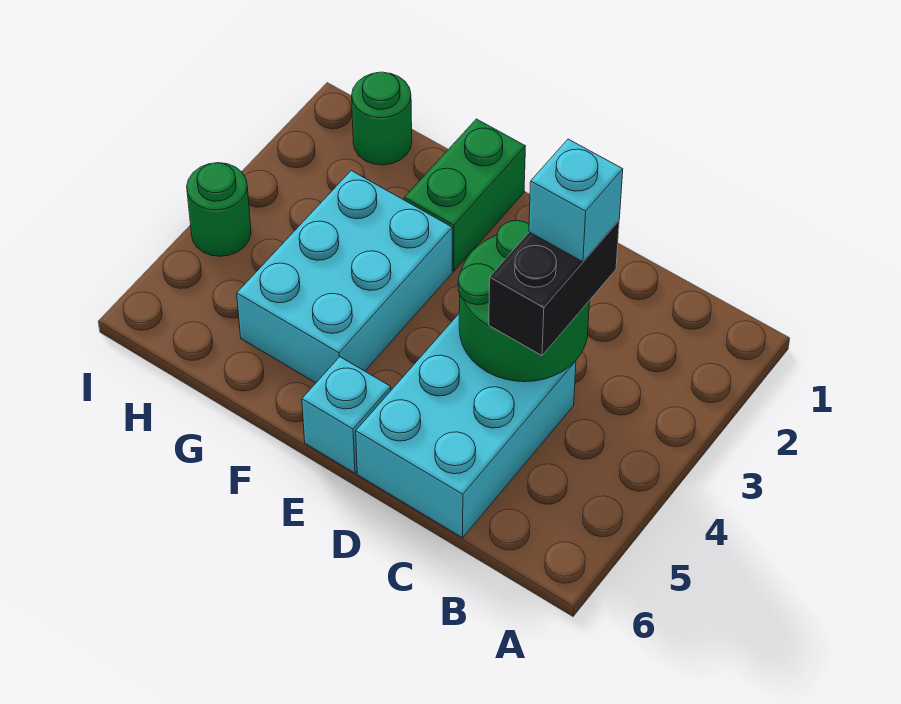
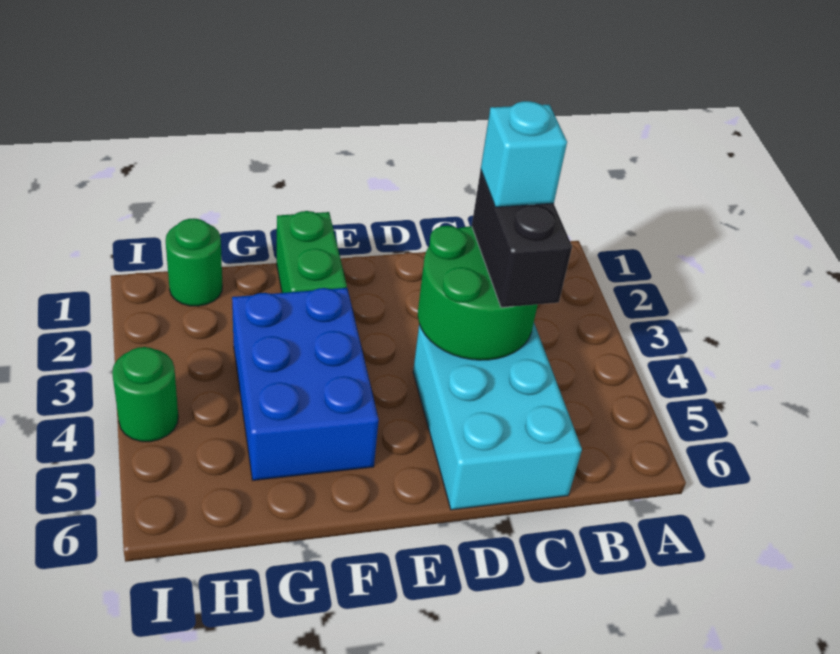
cyan 1x1 brick [302,357,391,473] -> none
cyan 2x3 brick [237,171,452,383] -> blue 2x3 brick [232,288,379,480]

